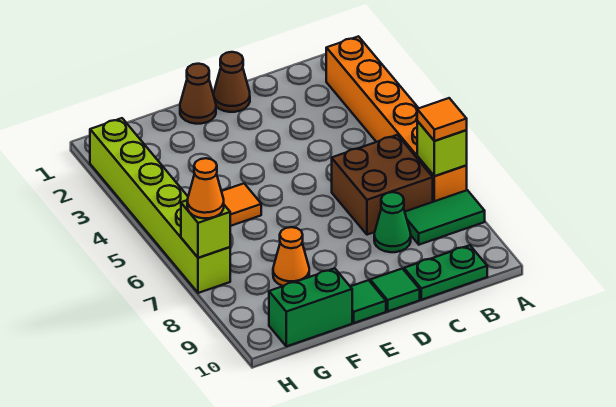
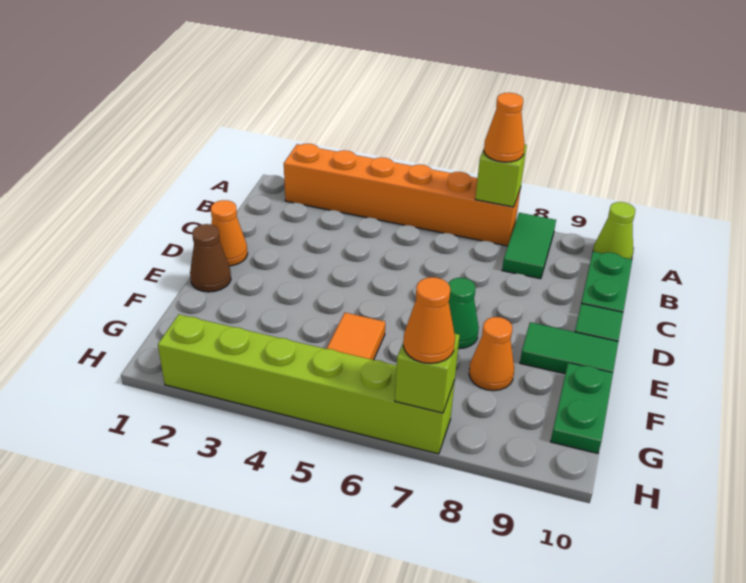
orange 1x1 tile [417,98,467,141] -> orange 1x1 cone [484,93,525,162]
none -> lime 1x1 cone [593,202,635,259]
brown 2x2 brick [332,135,433,235] -> none
green 1x1 cone [374,192,411,252] -> green 1x1 cone moved to [448,278,479,349]
brown 1x1 cone [214,52,250,112] -> orange 1x1 cone [211,200,248,266]
green 1x1 tile [350,280,386,323] -> green 1x2 tile [520,322,618,374]
green 1x2 brick [269,268,352,346] -> green 1x2 plate [550,363,613,453]

